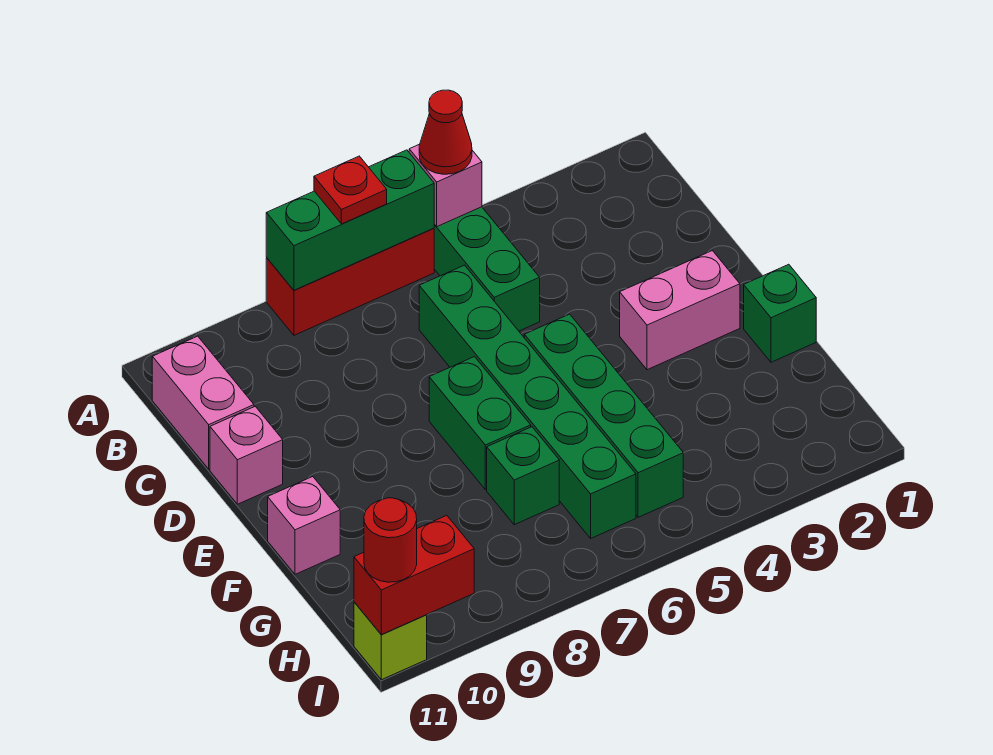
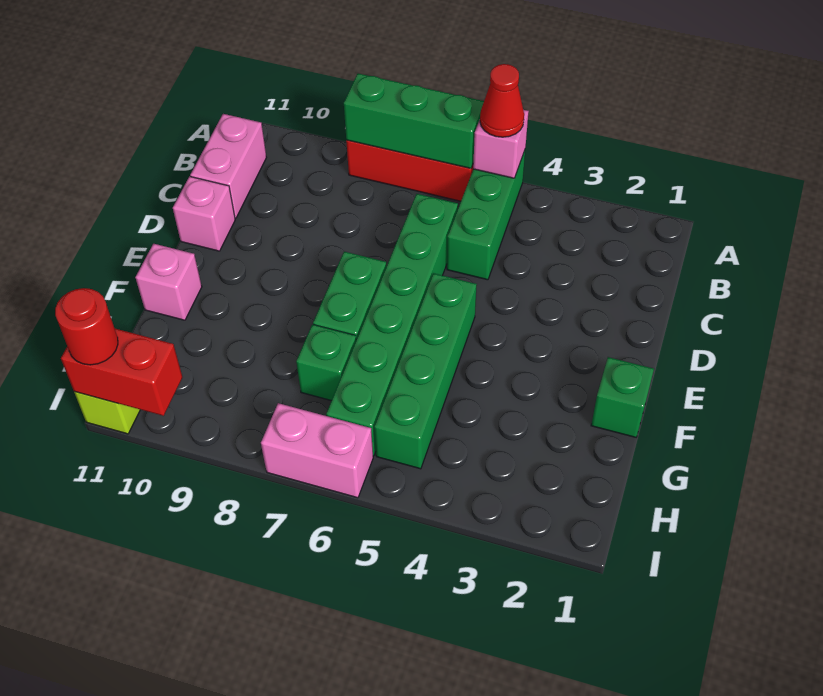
red 1x1 plate [314,156,387,224] -> none
pink 1x2 brick [620,251,740,370] -> pink 1x2 brick moved to [261,403,373,498]

